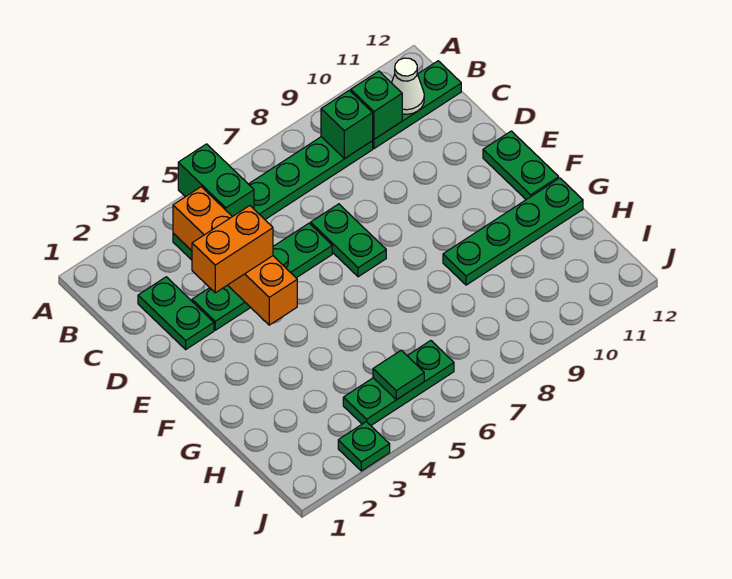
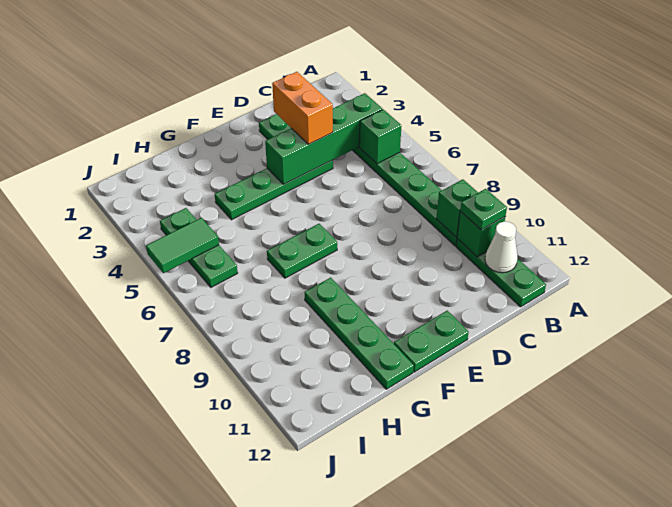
green 1x2 brick [178,144,254,217] -> green 1x1 brick [359,109,401,164]
orange 1x4 brick [173,187,297,325] -> green 1x4 brick [265,93,382,184]
green 1x4 plate [192,223,332,330] -> green 1x4 plate turned to [215,160,333,220]
green 1x2 plate [311,204,386,277] -> green 1x2 plate moved to [267,224,337,278]
green 1x1 tile [373,350,424,400] -> green 1x2 tile [146,218,219,273]
green 1x1 plate [338,422,390,471] -> green 1x1 plate moved to [460,189,507,230]

